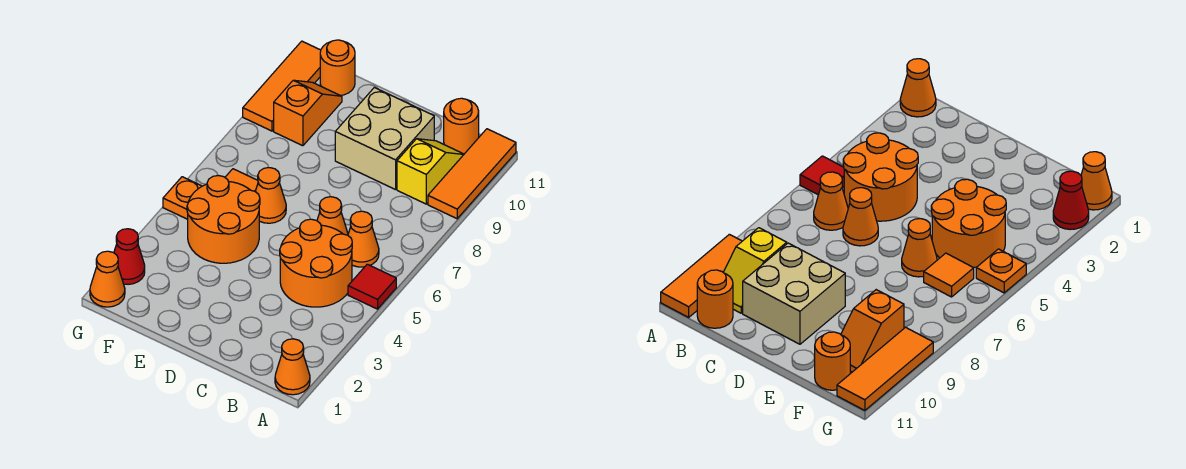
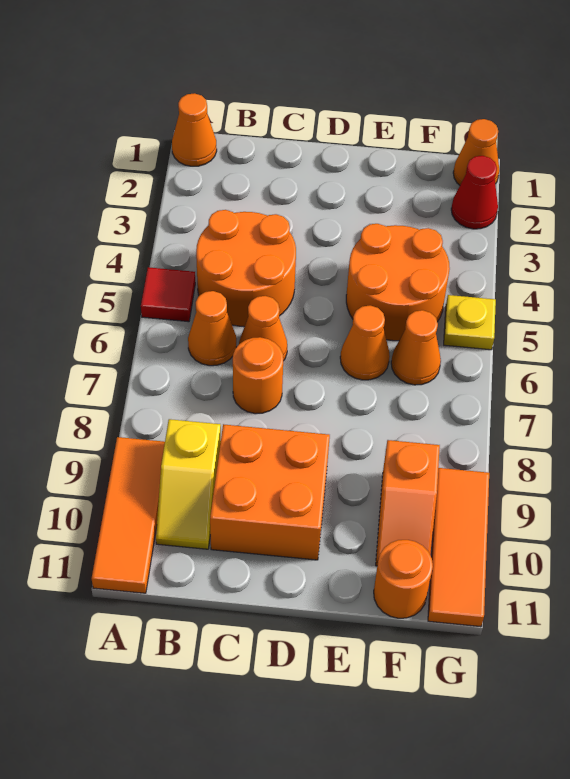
orange 1x1 round brick [444,98,479,154] -> orange 1x1 round brick moved to [233,337,283,414]
tan 2x2 brick [335,87,434,190] -> orange 2x2 brick [210,424,330,560]
orange 1x1 tile [225,169,258,191] -> orange 1x1 cone [391,310,441,385]
orange 1x1 plate [163,177,202,219] -> yellow 1x1 plate [444,295,496,350]

